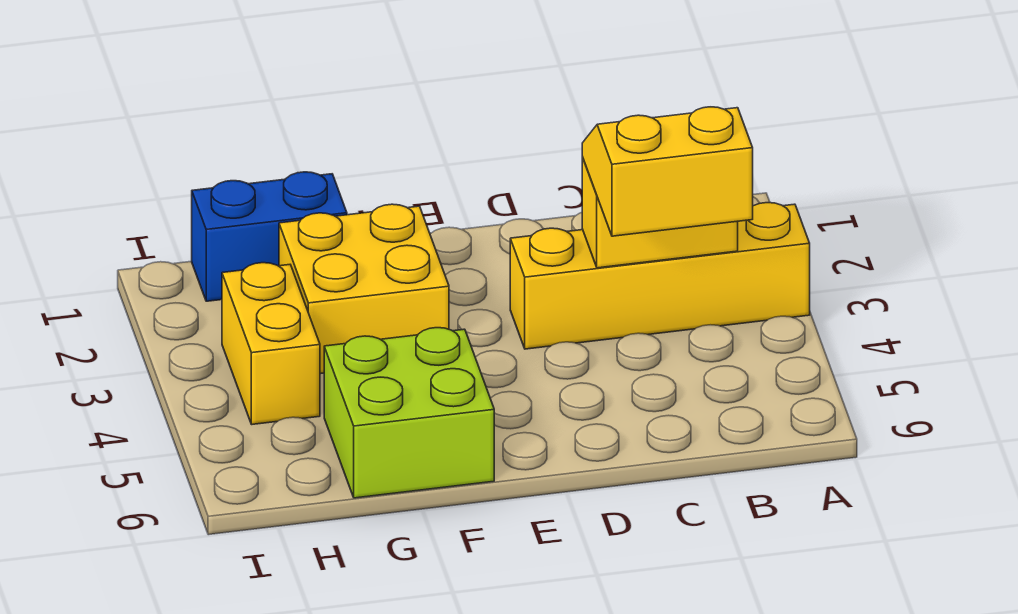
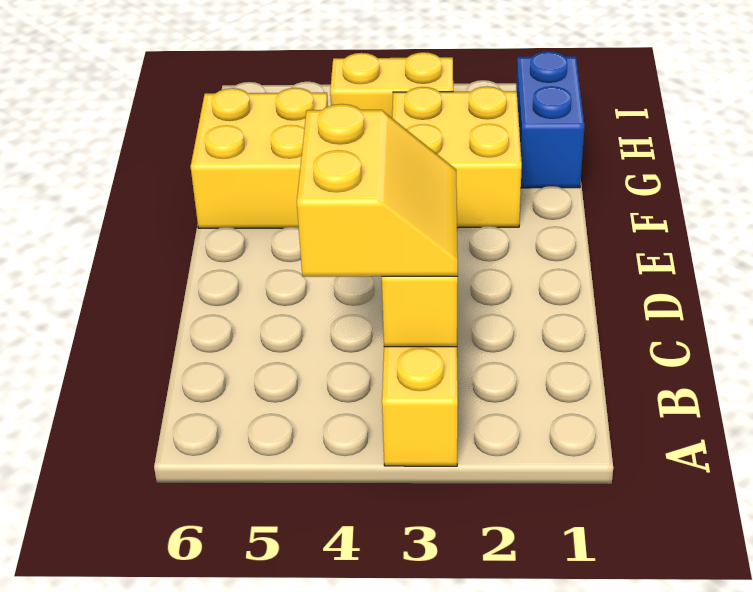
lime 2x2 brick [324,328,494,498] -> yellow 2x2 brick [191,88,328,228]

